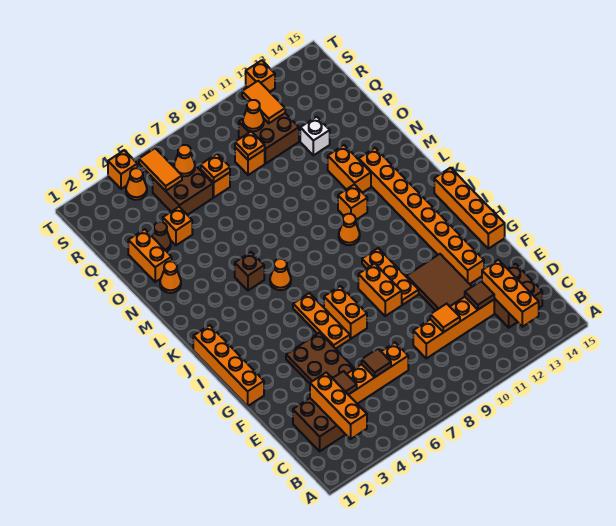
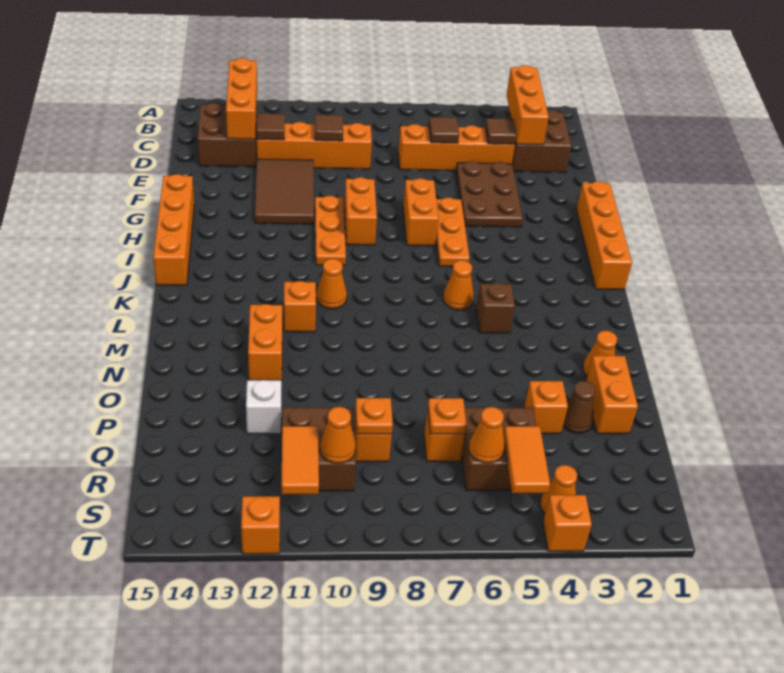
orange 1x1 tile [430,304,460,332] -> brown 1x1 tile [315,115,343,141]
orange 1x8 brick [359,148,484,284] -> none

